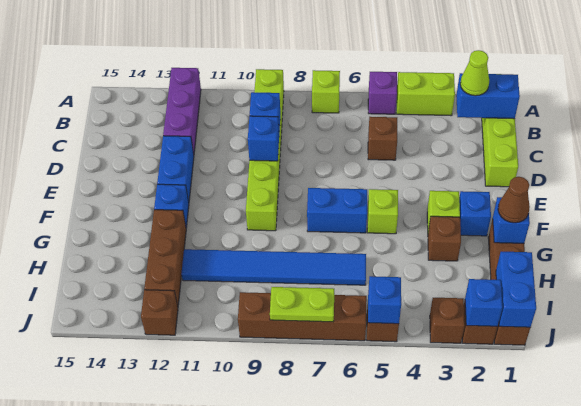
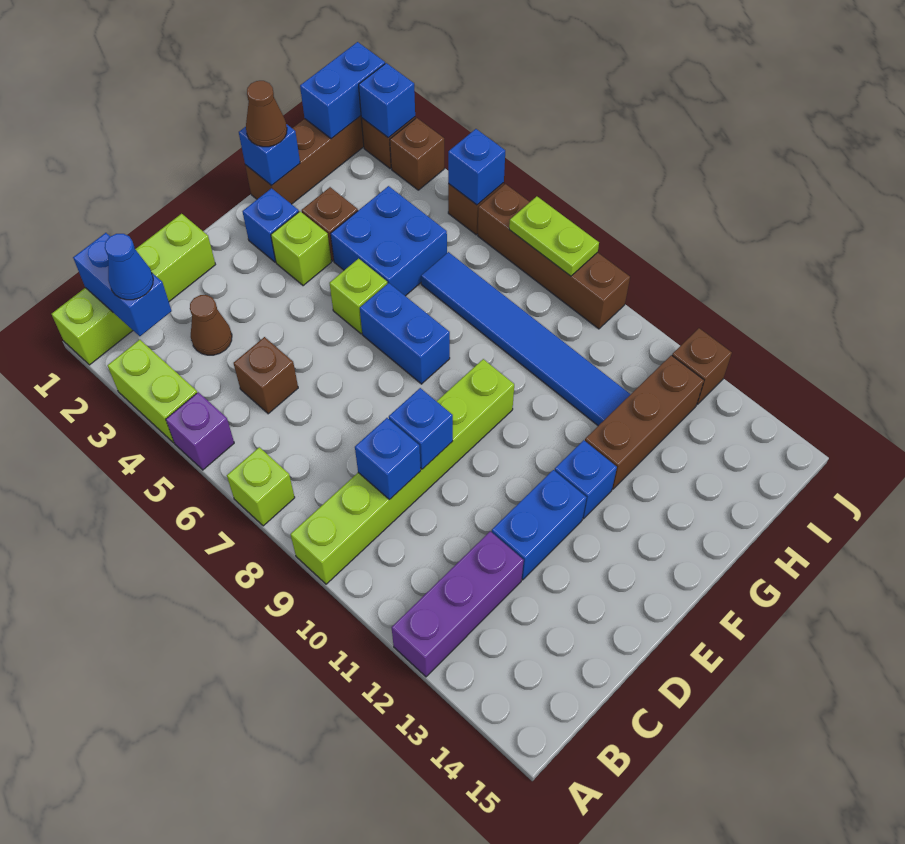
lime 1x1 cone [460,50,489,96] -> blue 1x1 cone [105,234,153,300]
none -> brown 1x1 cone [190,295,232,355]
none -> blue 2x2 brick [331,186,447,296]

